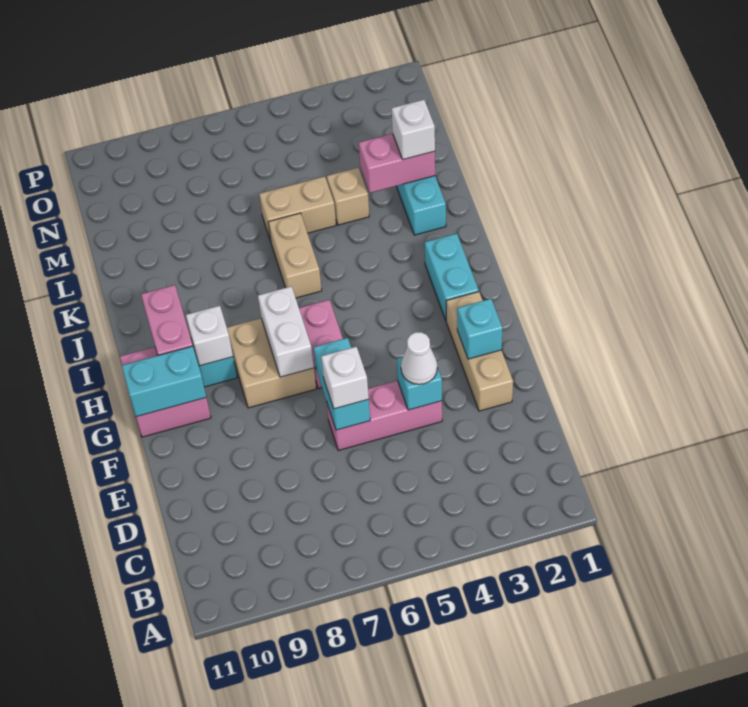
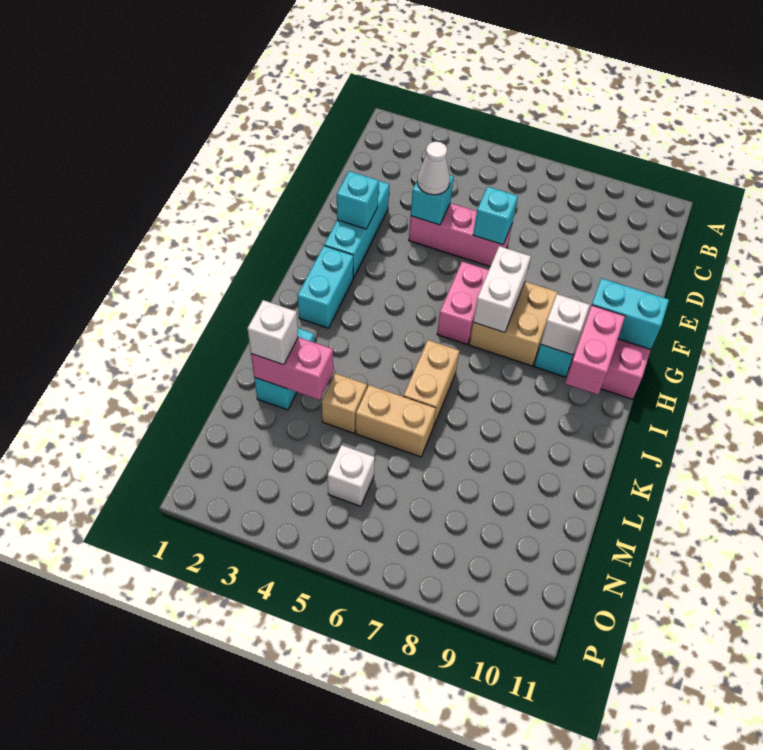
tan 1x3 brick [446,292,513,411] -> cyan 1x3 brick [324,181,389,278]
cyan 1x2 brick [314,338,370,430] -> cyan 1x1 brick [473,187,518,245]
white 1x1 brick [321,347,369,409] -> white 1x1 brick moved to [328,445,375,506]

